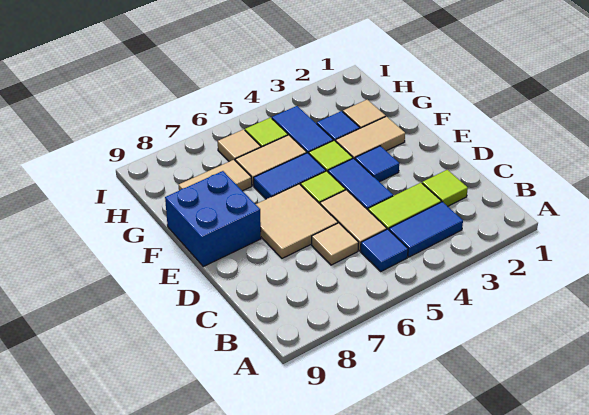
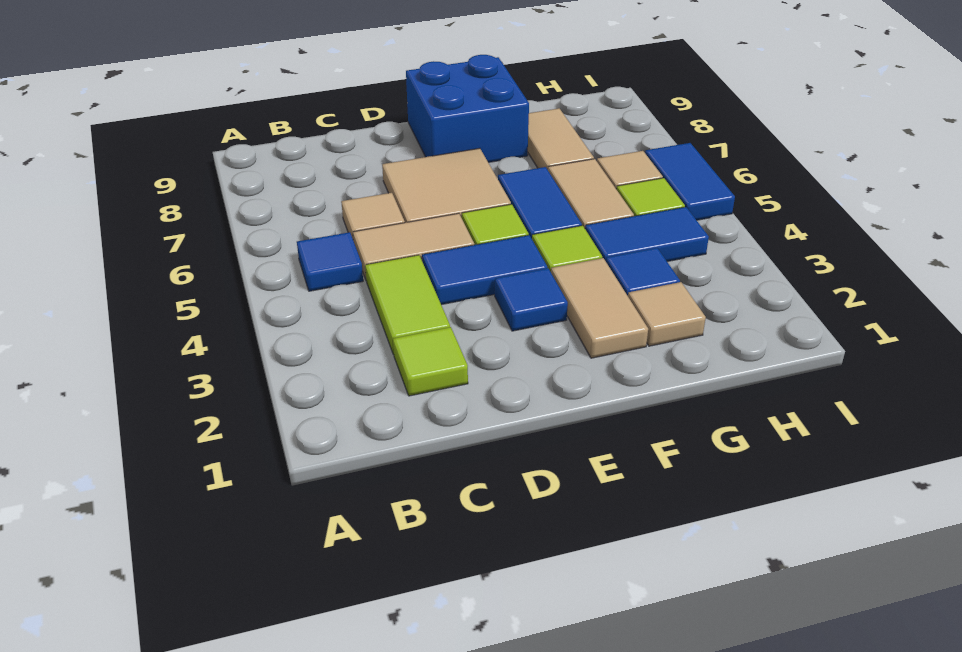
blue 1x2 tile [389,202,463,257] -> blue 1x2 tile moved to [645,143,735,220]

